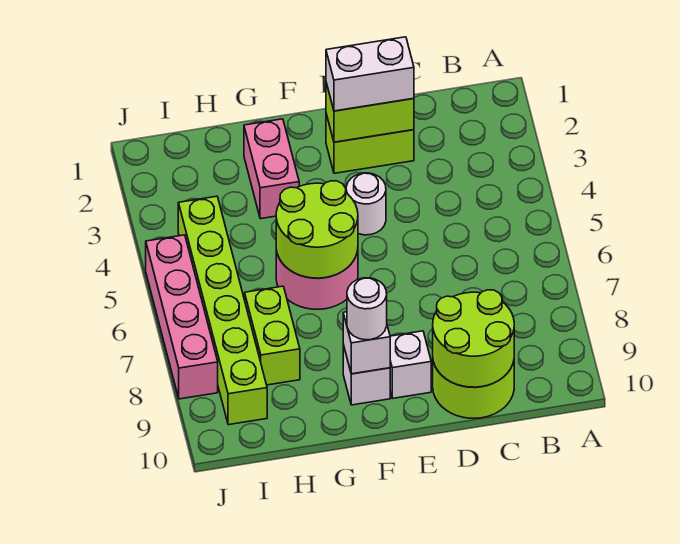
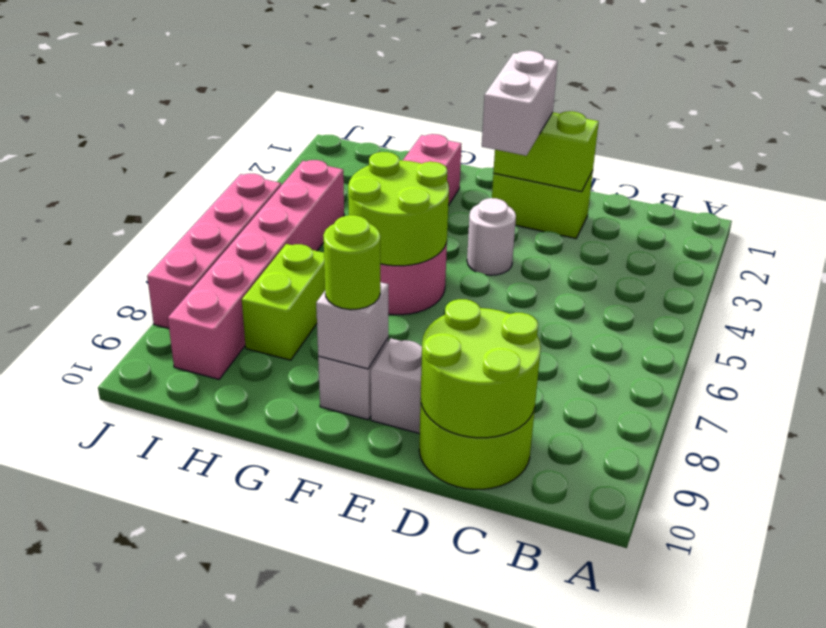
white 1x2 brick [326,37,414,111] -> white 1x2 brick turned to [482,51,558,156]
white 1x1 round brick [347,278,387,340] -> lime 1x1 round brick [323,215,380,310]
lime 1x6 brick [178,196,267,425] -> pink 1x6 brick [168,160,344,379]

